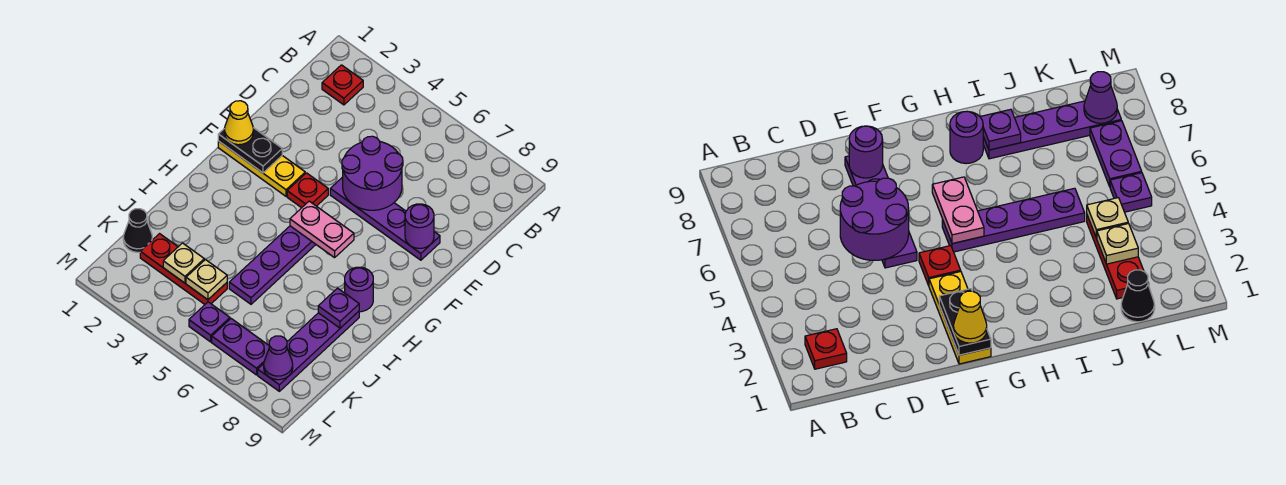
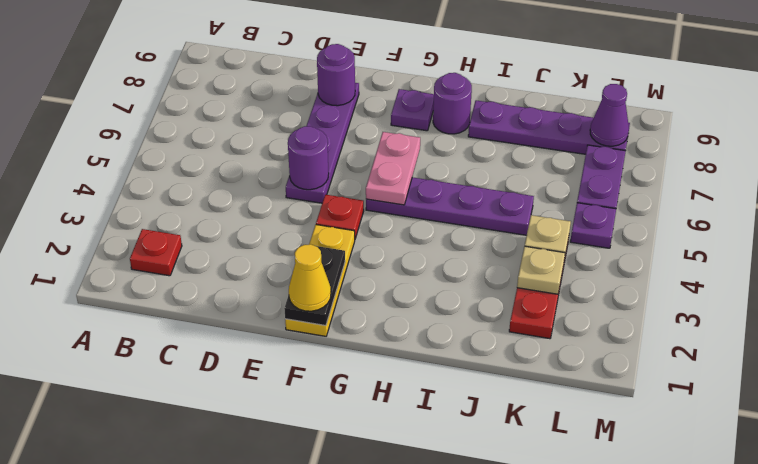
purple 2x2 round brick [342,136,403,210] -> purple 1x1 round brick [288,126,329,190]
purple 1x1 plate [318,288,359,328] -> purple 1x1 plate moved to [391,89,434,131]
black 1x1 cone [123,209,152,252] -> none

